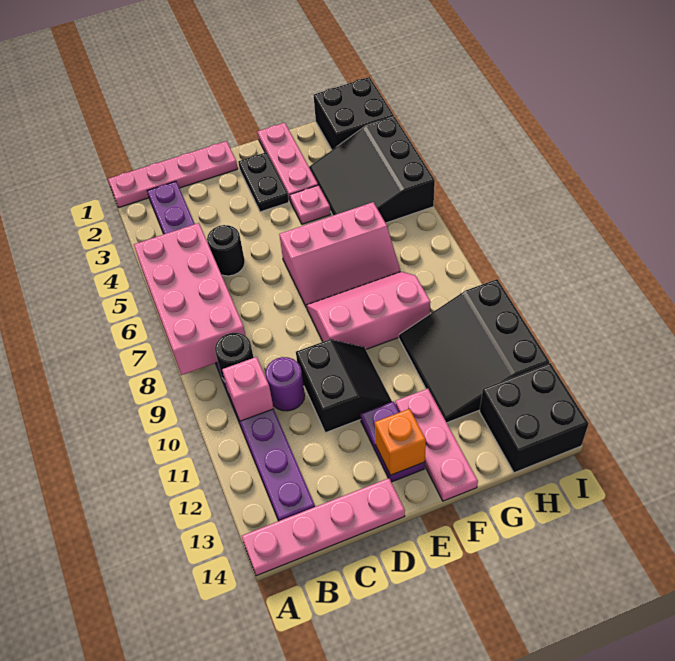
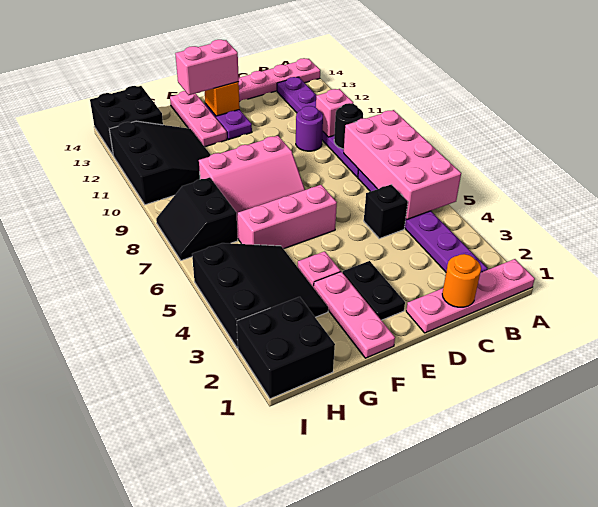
none -> orange 1x1 round brick [442,254,481,307]
black 1x1 round brick [207,225,245,276] -> black 1x1 brick [364,184,408,239]
black 2x2 slope [296,339,392,433] -> black 2x2 slope moved to [156,177,238,260]
none -> pink 1x2 brick [175,40,239,95]

